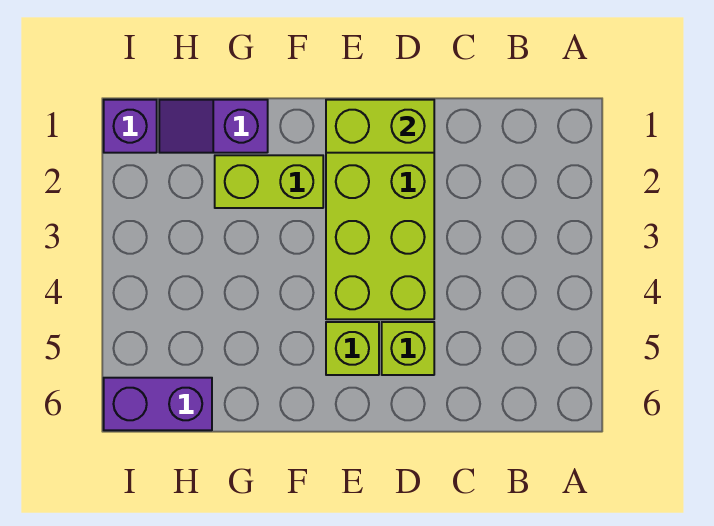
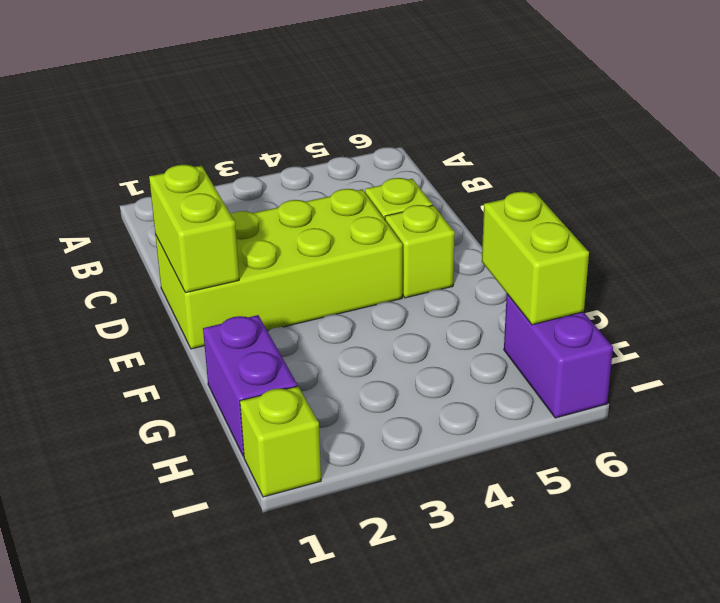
lime 1x2 brick [215,155,323,208] -> lime 1x2 brick moved to [482,192,589,325]
purple 1x2 slope [159,100,268,153] -> purple 1x2 brick [203,315,297,457]
purple 1x1 brick [104,100,157,153] -> lime 1x1 brick [240,386,321,497]

